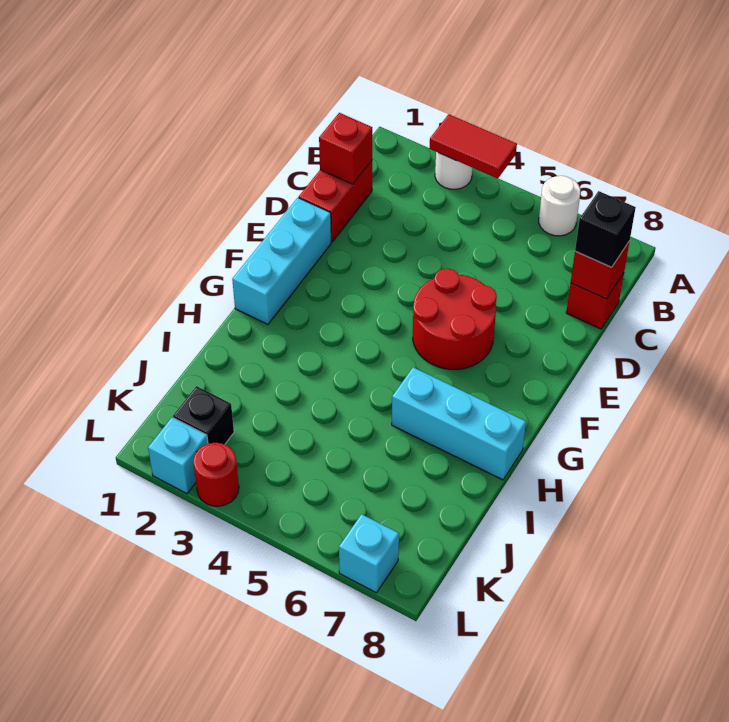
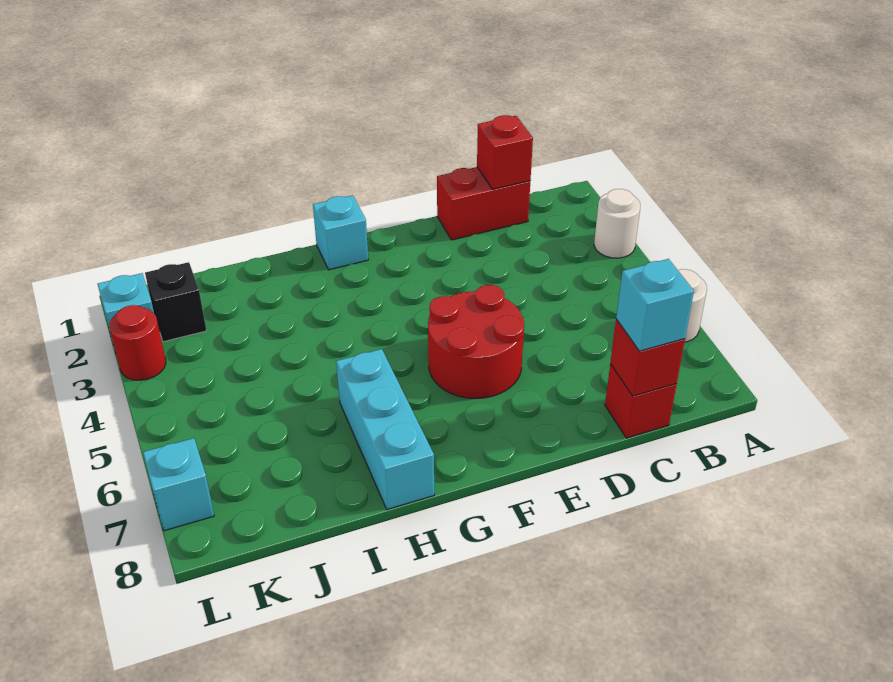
red 1x2 tile [429,114,517,179] -> none
black 1x1 brick [575,191,636,267] -> cyan 1x1 brick [616,259,694,351]
cyan 1x3 brick [232,198,331,324] -> cyan 1x1 brick [313,195,368,270]

